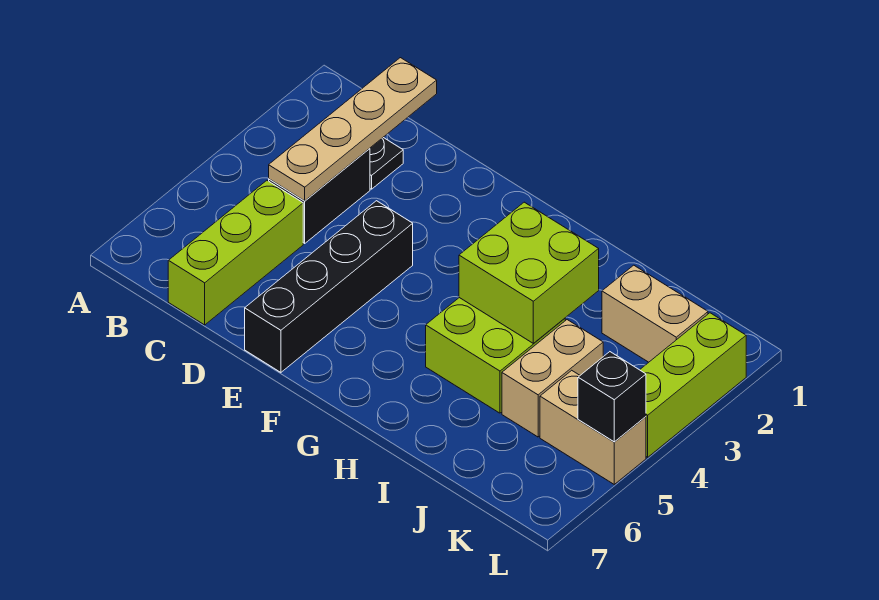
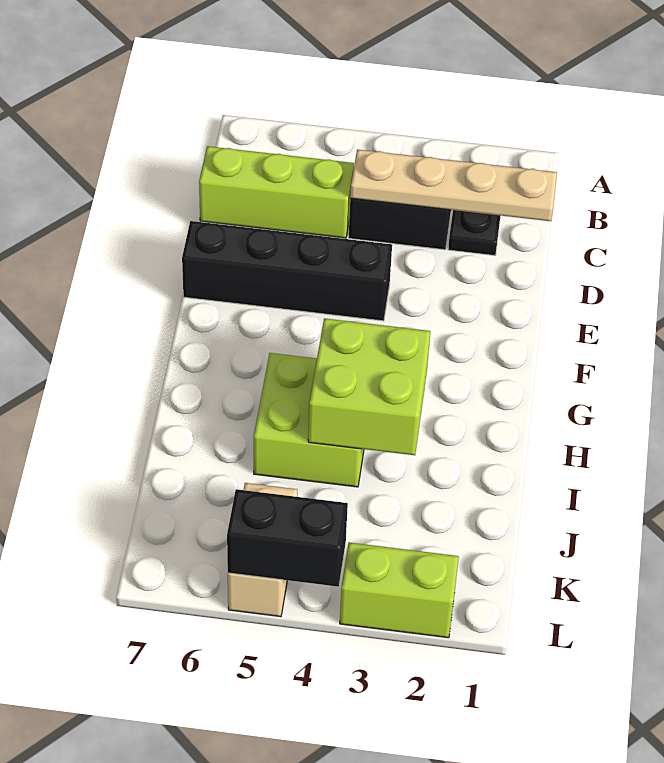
tan 1x2 brick [602,265,708,362] -> none
tan 1x2 brick [502,320,603,437] -> none
lime 1x3 brick [640,313,746,457] -> lime 1x2 brick [340,543,459,638]
black 1x1 brick [578,352,646,442] -> black 1x2 brick [227,489,348,587]

